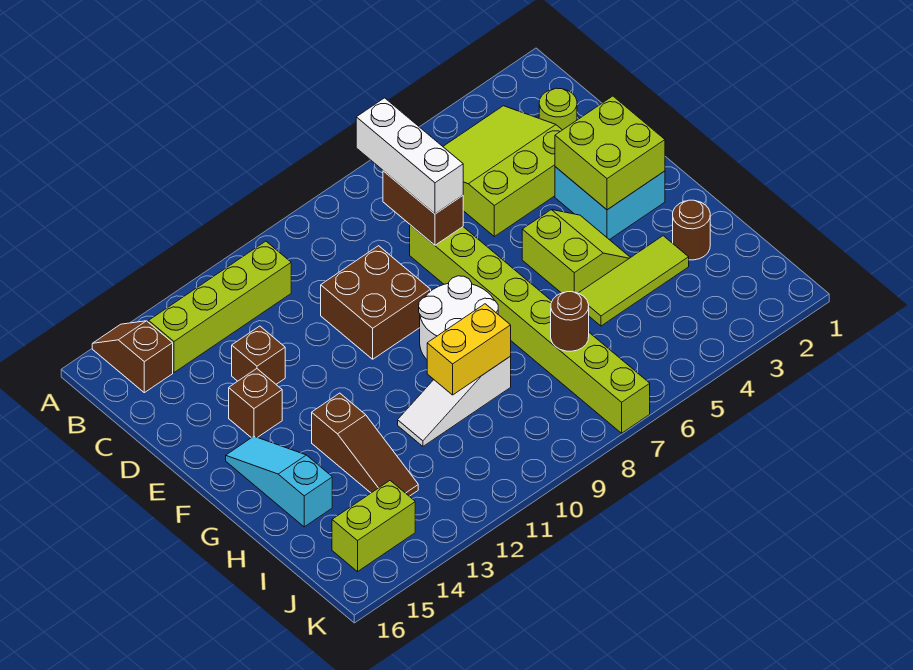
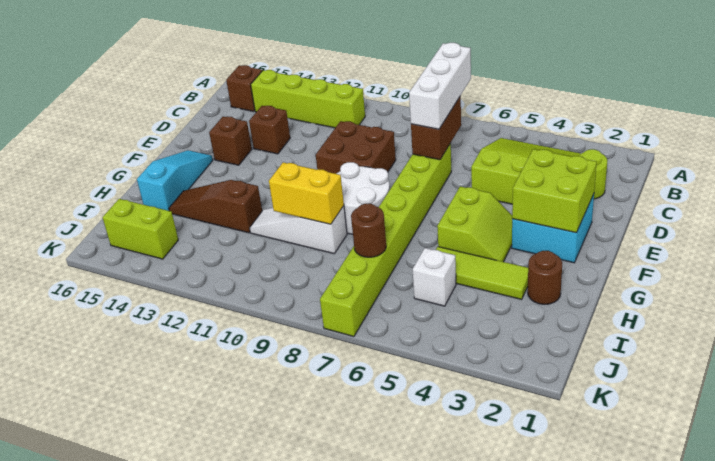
brown 1x3 slope [312,393,418,496] -> brown 1x3 slope turned to [169,180,262,233]
none -> white 1x1 brick [413,248,456,306]

